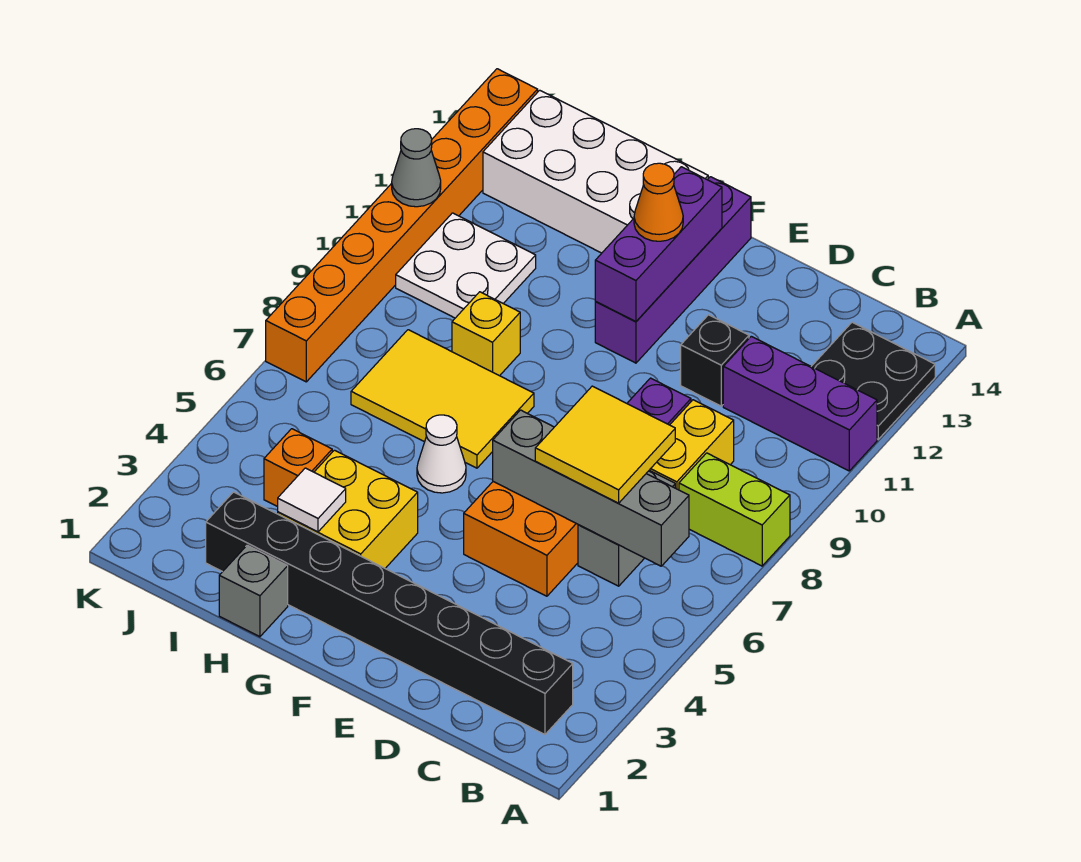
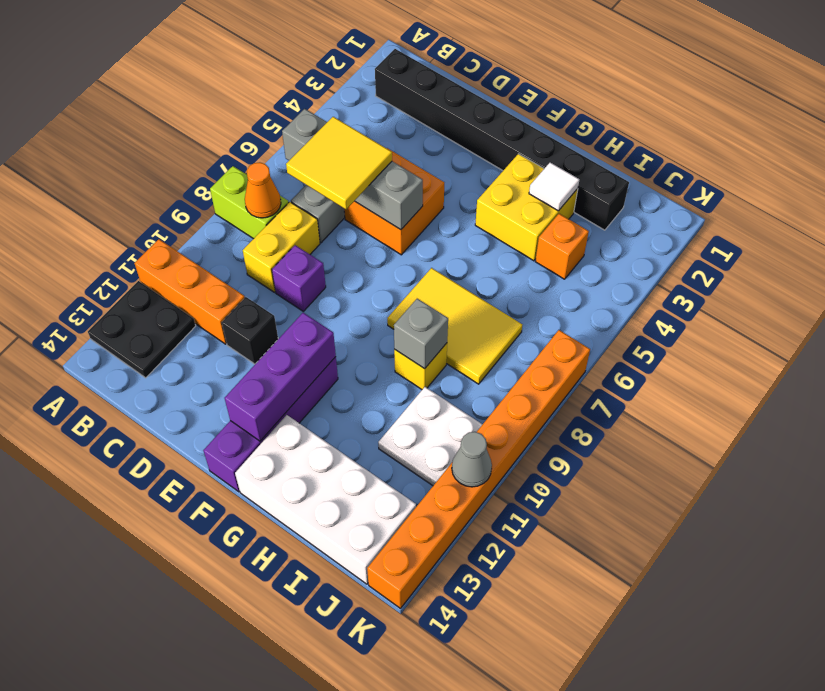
purple 1x3 brick [723,336,877,471] -> orange 1x3 brick [135,239,245,344]
orange 1x1 cone [634,163,683,241] -> orange 1x1 cone moved to [245,163,281,218]
white 1x1 cone [417,415,466,493] -> none
grey 1x1 brick [219,545,288,637] -> grey 1x1 brick moved to [394,299,448,369]

